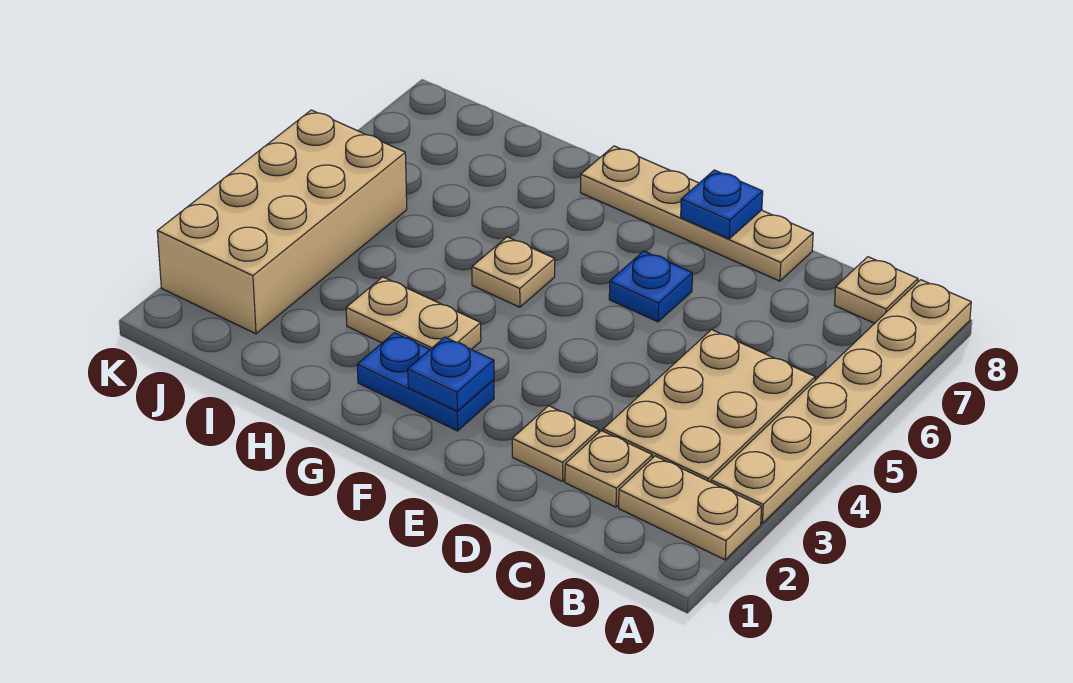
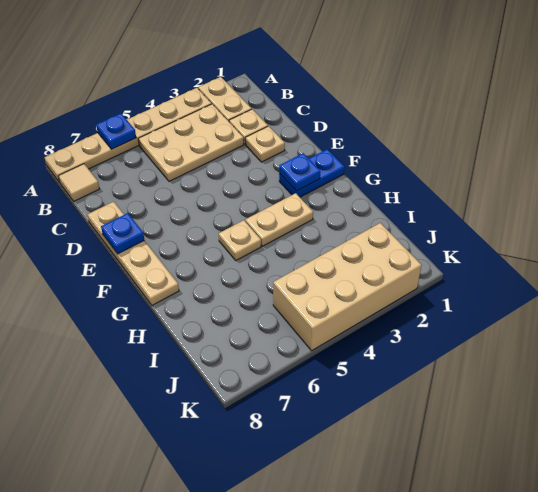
tan 1x1 plate [835,257,918,323] -> tan 1x1 tile [58,164,99,201]
blue 1x1 plate [609,251,692,322] -> blue 1x1 plate moved to [96,113,136,149]
blue 1x2 plate [357,333,494,431] -> blue 1x2 plate turned to [279,149,345,197]
tan 1x2 plate [346,277,481,350] -> tan 1x2 plate turned to [245,193,313,246]

